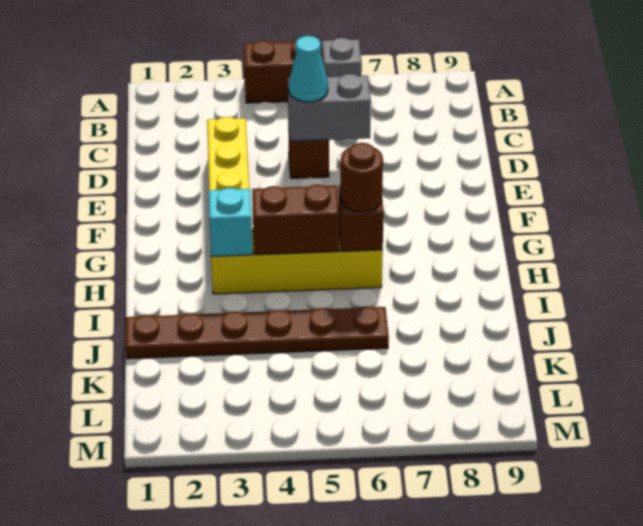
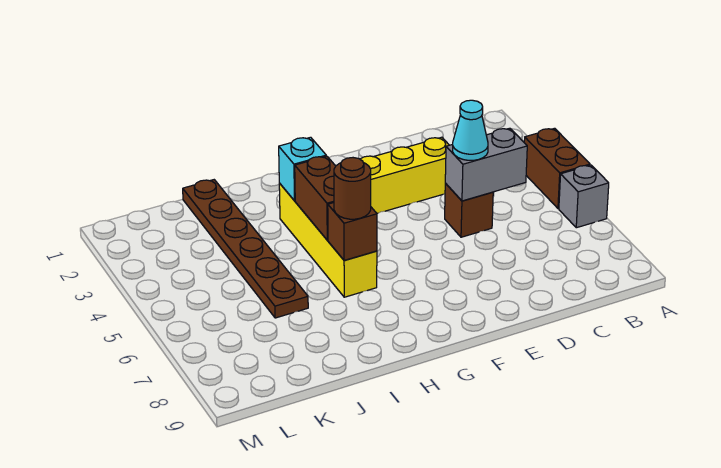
grey 1x2 brick [288,74,371,141] -> grey 1x2 brick turned to [445,128,527,201]

